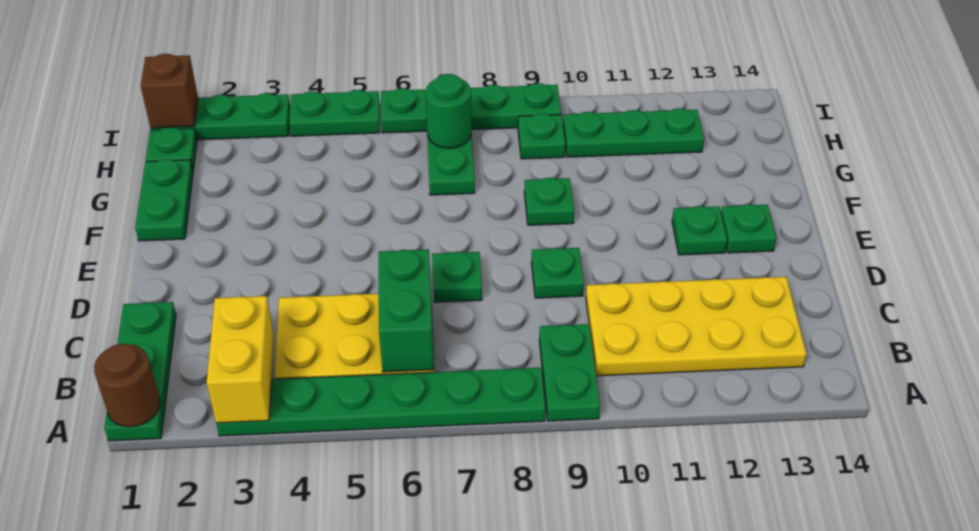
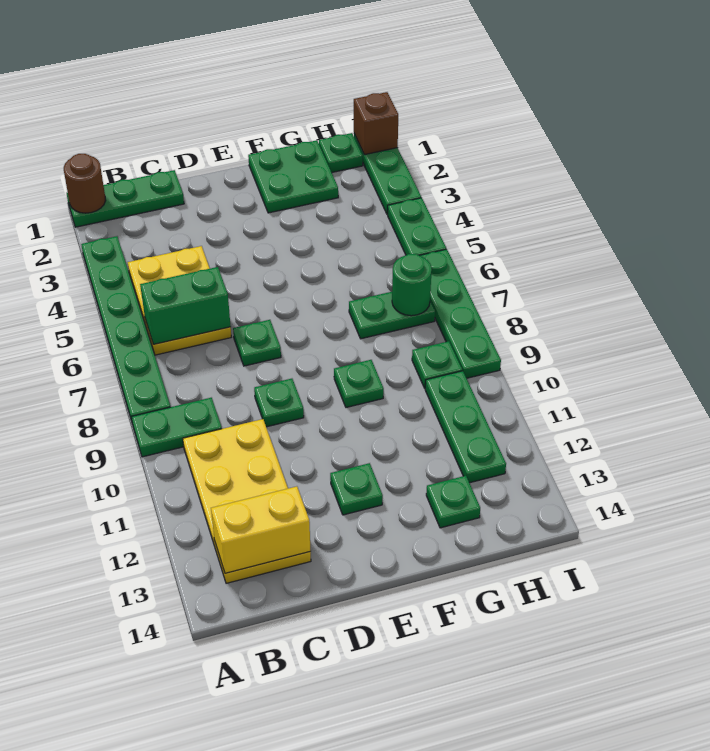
yellow 1x2 brick [207,296,274,423] -> yellow 1x2 brick moved to [211,486,311,573]
green 1x1 plate [721,204,776,253] -> green 1x1 plate moved to [426,476,480,528]
green 1x2 plate [135,159,193,241] -> green 2x2 plate [248,140,338,213]

